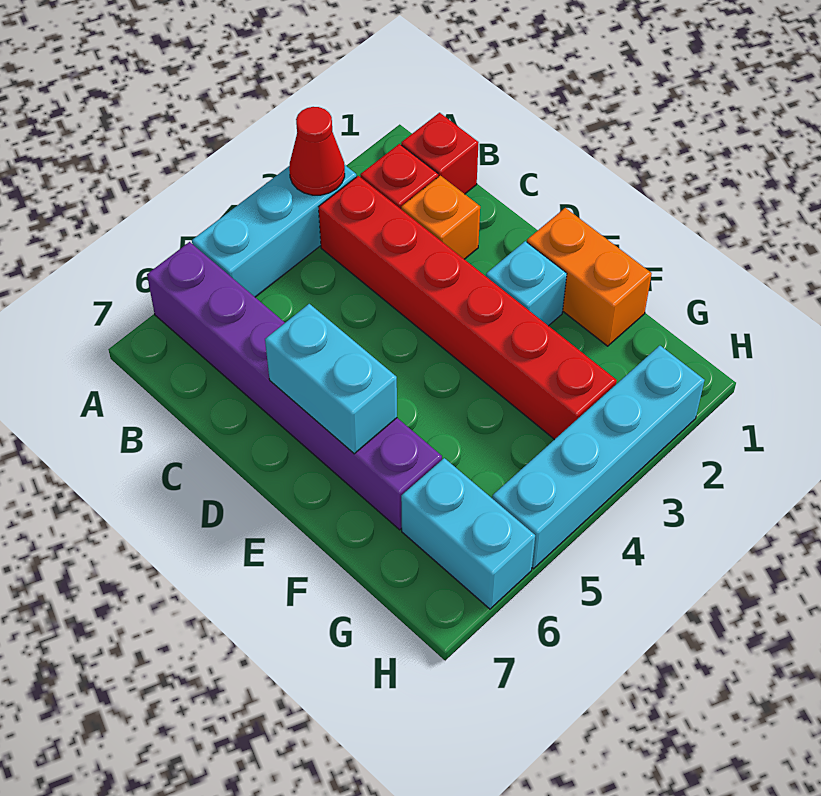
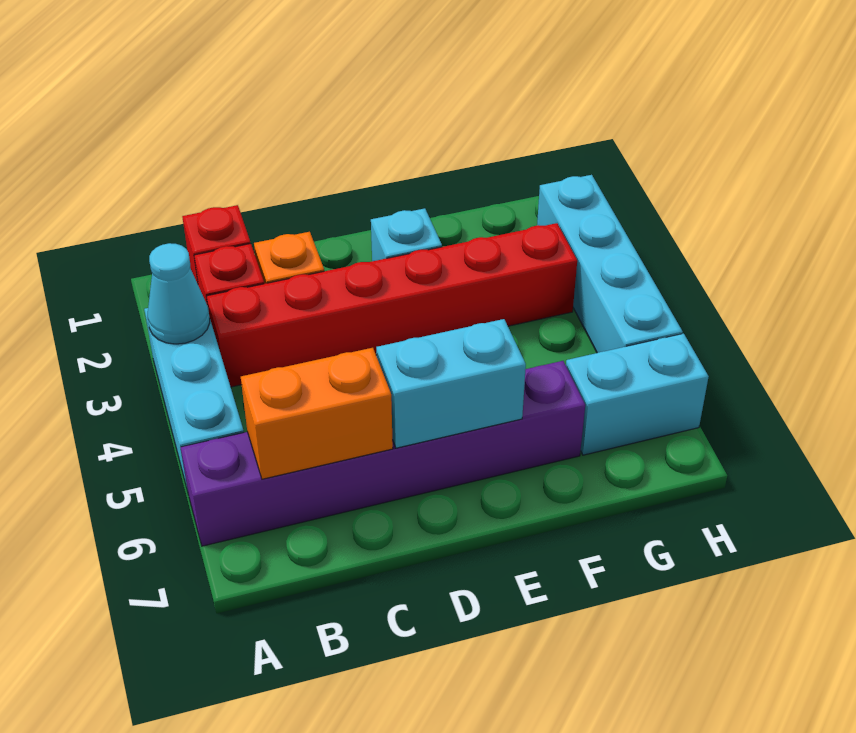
red 1x1 cone [289,107,345,195] -> cyan 1x1 cone [148,243,210,344]
orange 1x2 brick [527,208,652,346] -> orange 1x2 brick moved to [241,348,393,479]

